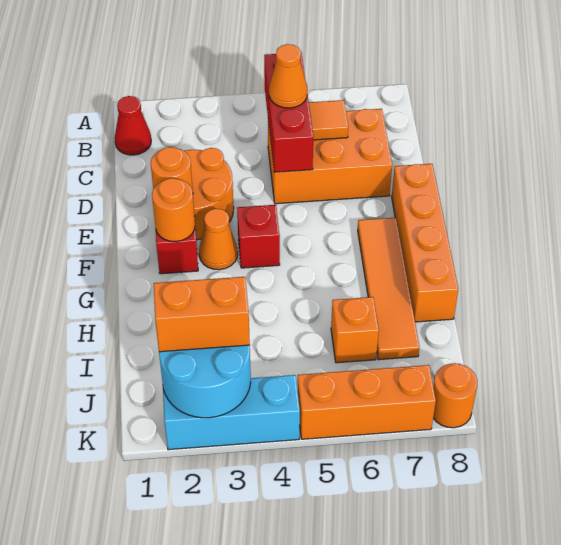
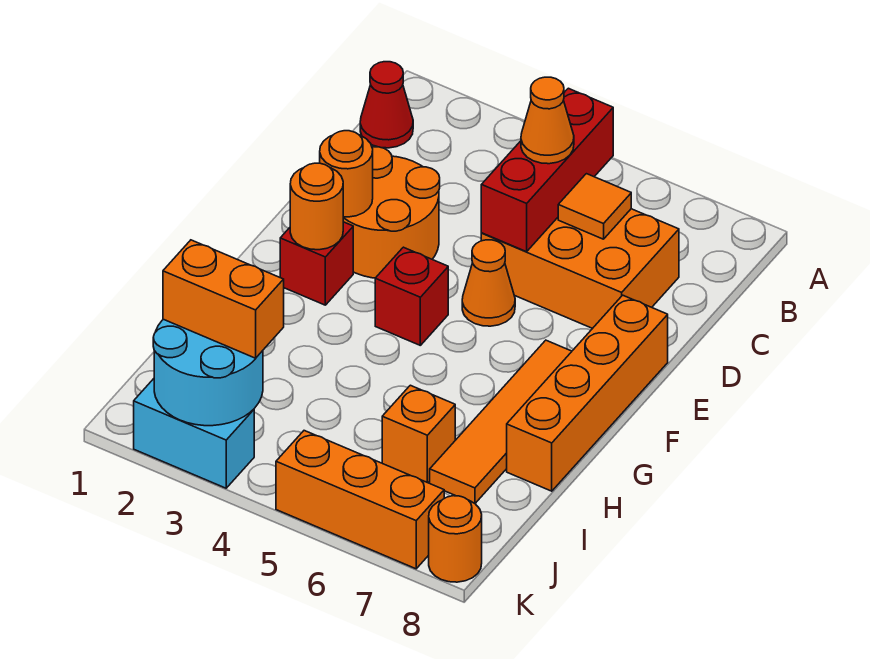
orange 1x1 cone [199,209,238,270] -> orange 1x1 cone moved to [462,240,515,326]
cyan 1x3 brick [163,375,300,450] -> cyan 1x2 brick [134,379,254,488]

